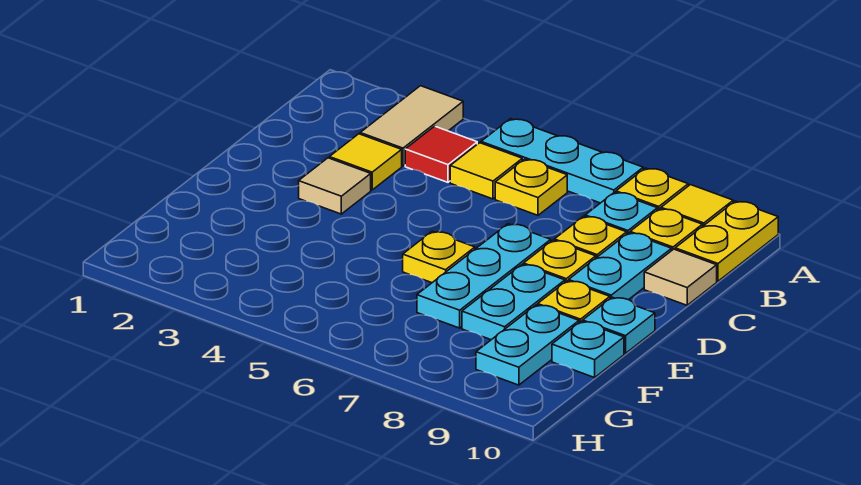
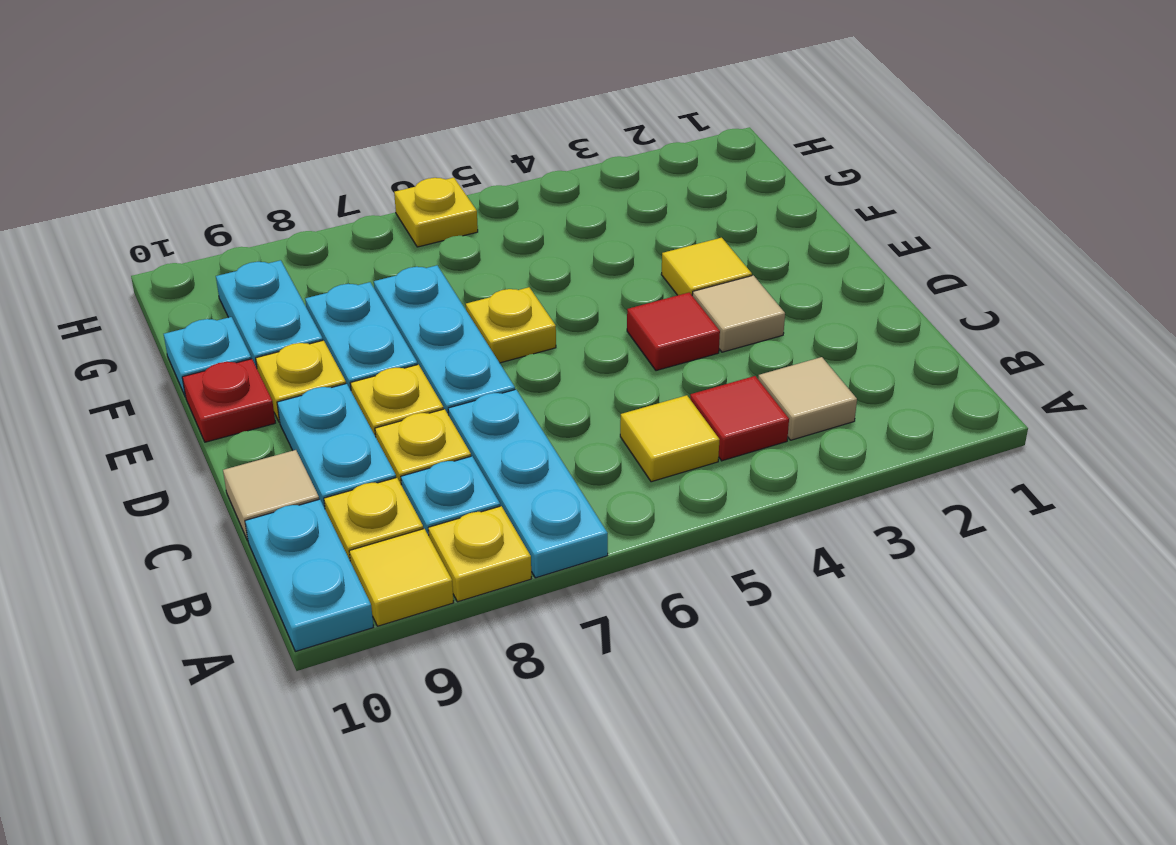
tan 1x2 tile [360,86,463,166] -> tan 1x1 tile [758,357,857,440]
cyan 1x3 plate [481,119,643,203] -> cyan 1x3 plate turned to [448,390,608,578]
yellow 1x2 plate [675,201,778,281] -> cyan 1x2 plate [245,499,373,652]
yellow 1x1 plate [495,159,567,215] -> yellow 1x1 plate moved to [394,178,478,247]
yellow 1x1 tile [329,134,402,190] -> yellow 1x1 tile moved to [661,238,752,295]
none -> red 1x1 tile [627,292,720,371]
cyan 1x1 plate [583,297,655,354] -> red 1x1 plate [182,359,275,442]

